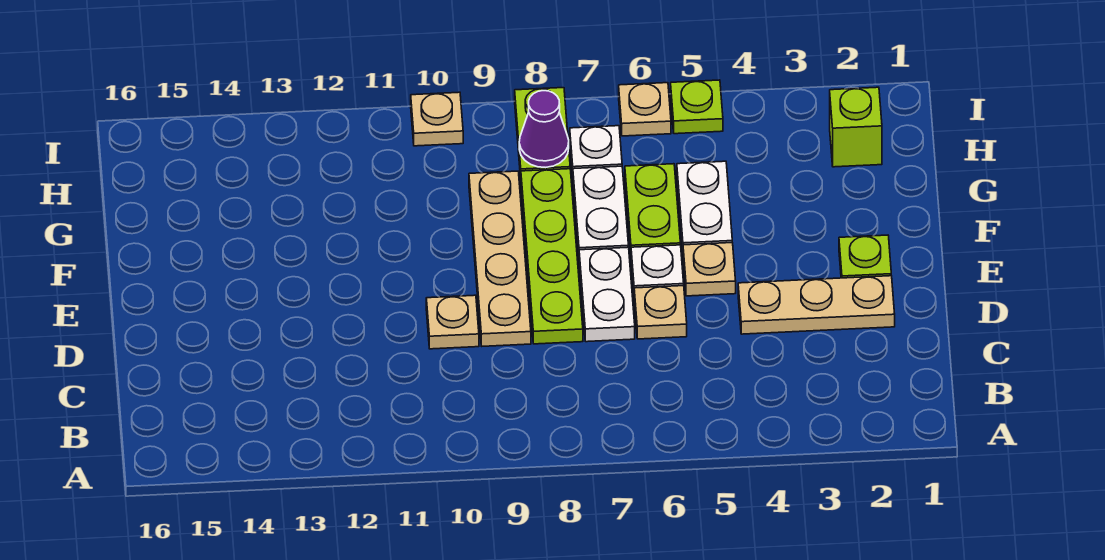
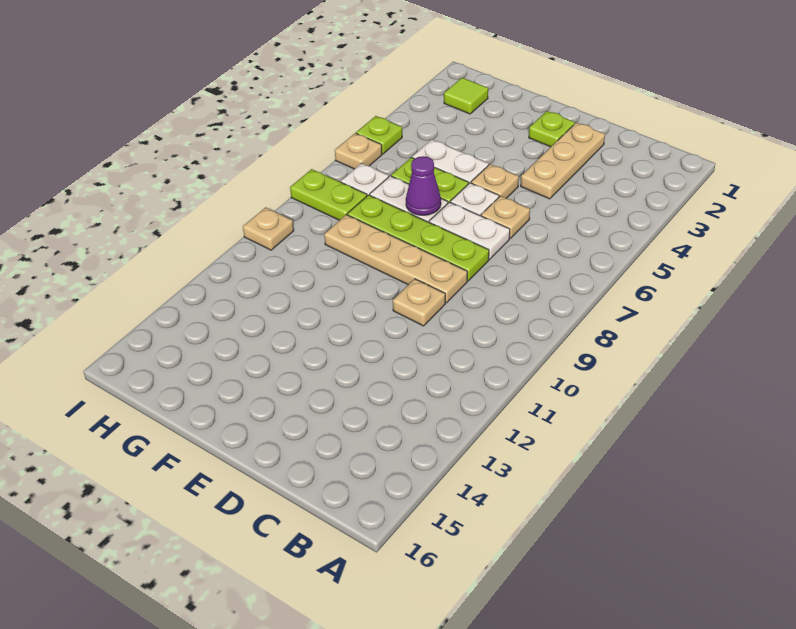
lime 1x1 brick [830,87,882,167] -> lime 1x1 tile [444,78,488,114]
purple 1x1 cone [519,91,569,167] -> purple 1x1 cone moved to [406,156,441,215]

